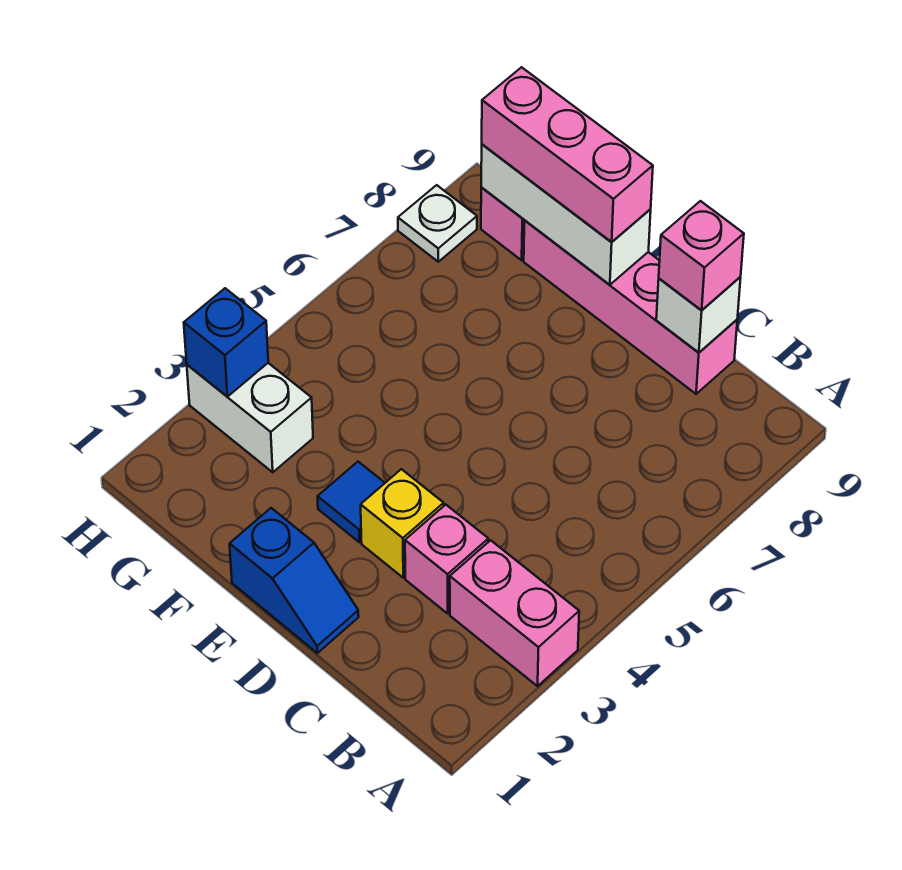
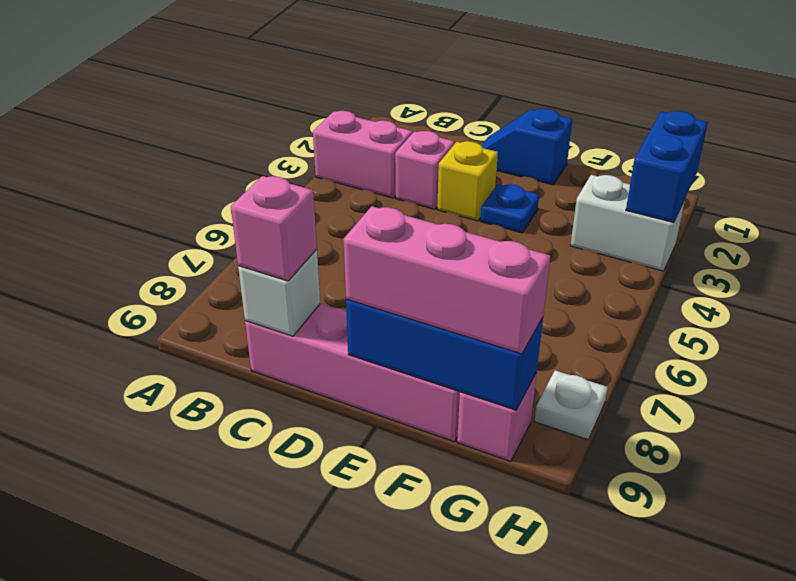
blue 1x1 tile [318,462,385,542] -> blue 1x1 plate [480,184,539,233]
white 1x3 brick [481,144,651,285] -> blue 1x3 brick [346,299,543,410]
blue 1x1 brick [184,288,268,397] -> blue 1x2 brick [626,111,708,223]

